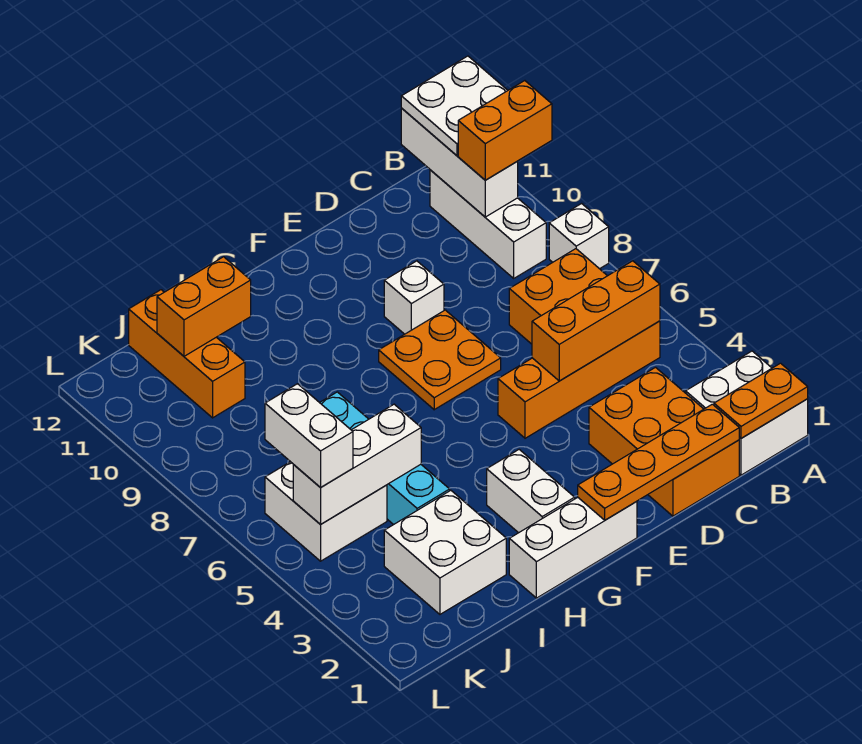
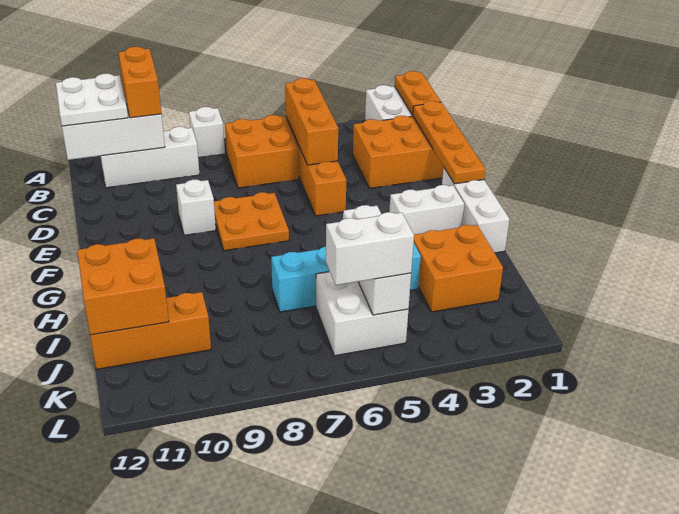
white 2x2 brick [384,490,506,614] -> orange 2x2 brick [414,225,503,312]
orange 1x2 brick [157,257,251,356] -> orange 2x2 brick [77,238,169,335]

